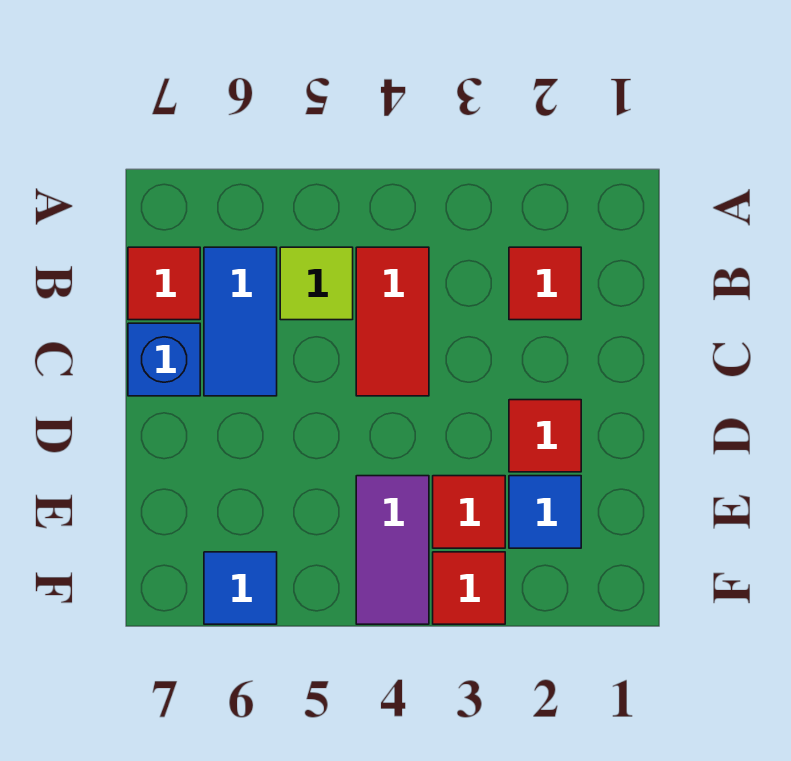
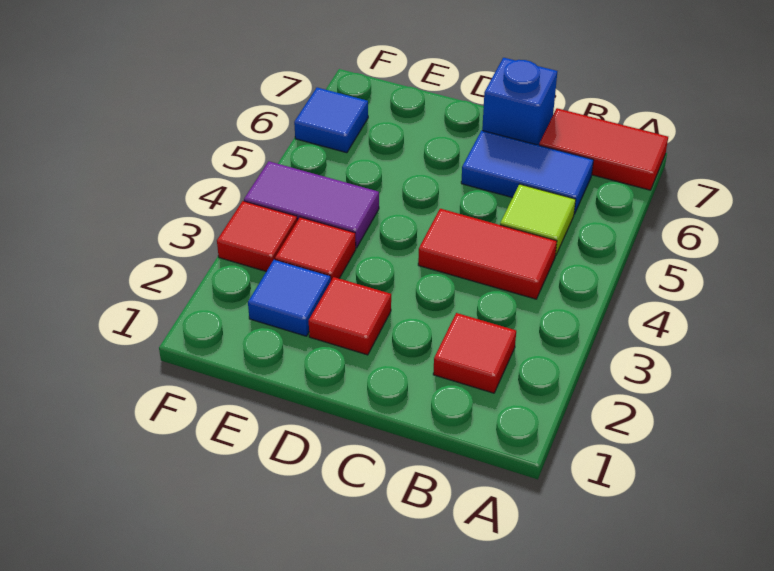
red 1x1 tile [128,247,200,320] -> red 1x2 tile [539,108,668,190]

